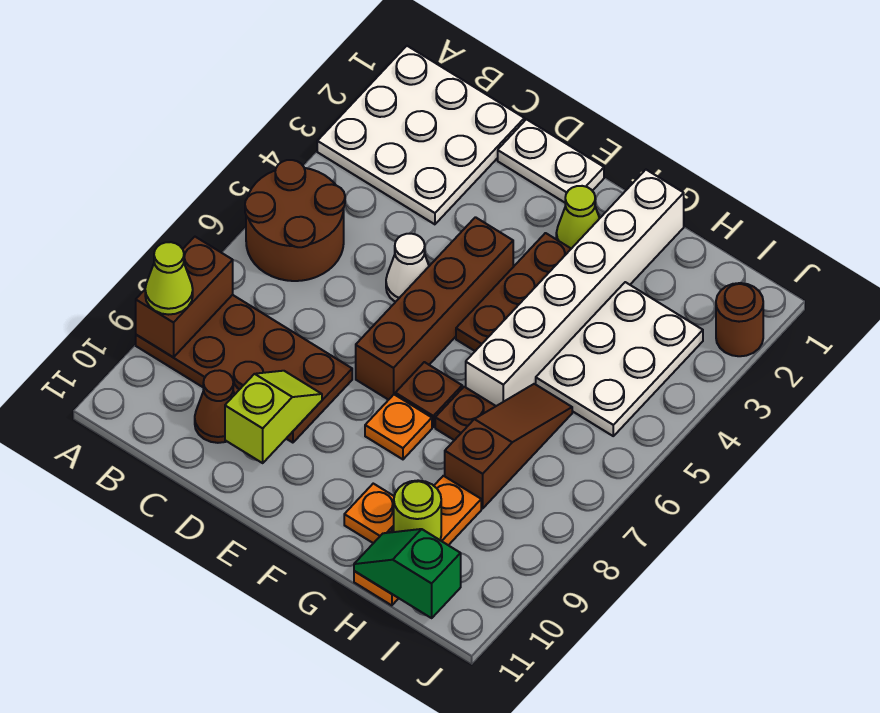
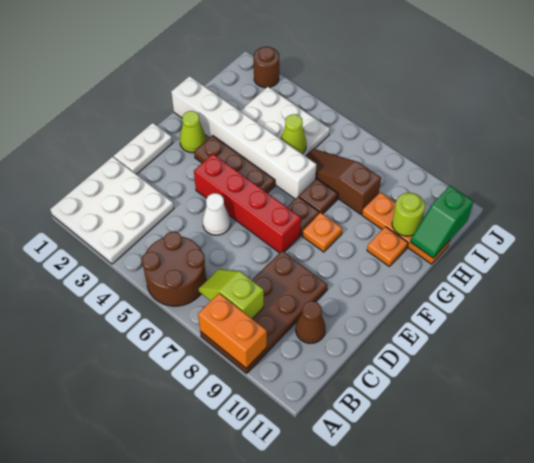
brown 1x2 brick [136,237,233,357] -> orange 1x2 brick [198,293,267,368]
lime 1x1 cone [145,242,193,315] -> lime 1x1 cone moved to [281,114,307,154]
lime 1x2 slope [225,371,322,463] -> lime 1x2 slope moved to [199,269,264,319]
brown 1x4 brick [356,217,513,400] -> red 1x4 brick [194,154,301,253]

